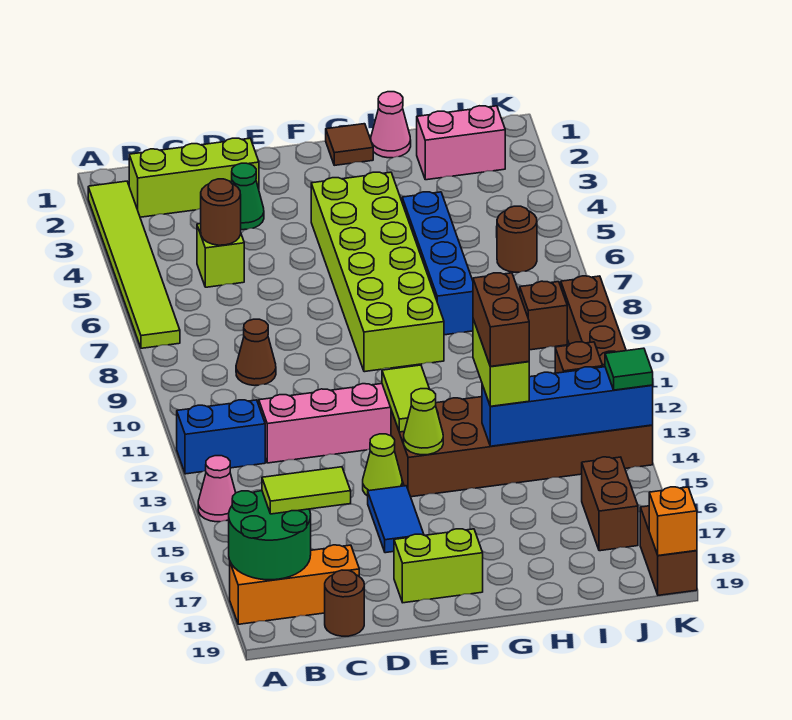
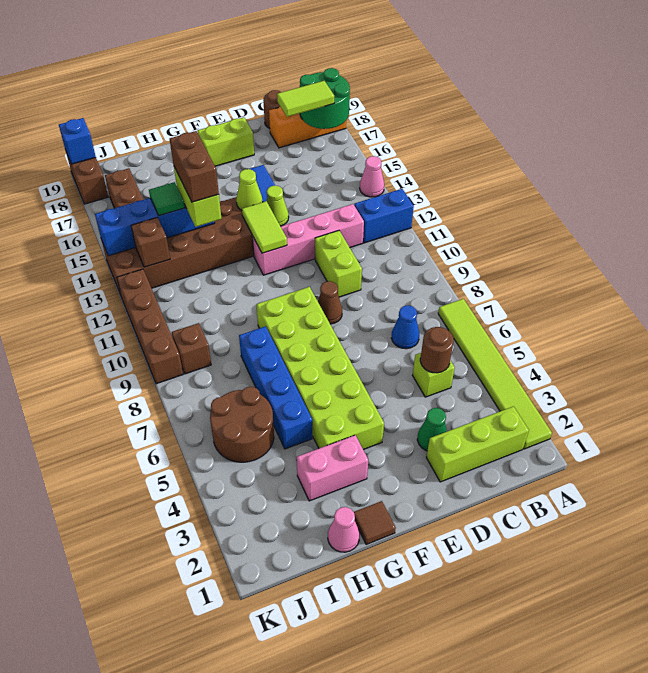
none -> blue 1x1 cone [391,305,419,349]
brown 1x1 cone [236,319,276,386] -> brown 1x1 cone moved to [318,281,342,324]
none -> lime 1x2 brick [315,231,362,297]
pink 1x2 brick [417,106,505,180] -> pink 1x2 brick moved to [297,435,368,501]
brown 1x1 round brick [497,206,537,272] -> brown 2x2 round brick [210,387,274,462]
green 1x1 tile [605,348,653,390] -> green 1x1 tile moved to [149,182,185,216]
orange 1x1 brick [649,487,697,556] -> blue 1x1 brick [59,118,96,164]

